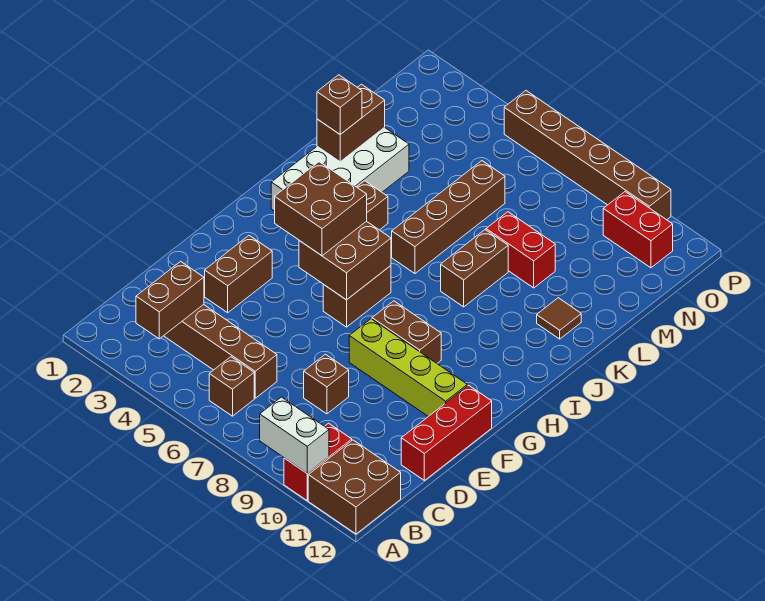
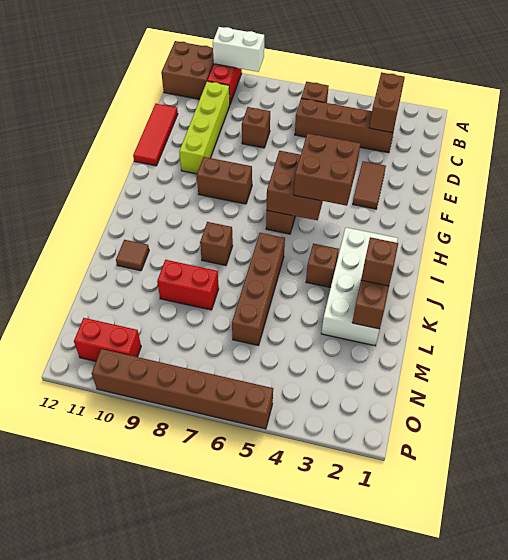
red 1x3 brick [401,385,492,480] -> red 1x3 tile [133,104,178,166]
brown 1x2 brick [205,236,272,313] -> brown 1x2 tile [353,161,386,209]
lime 1x4 brick [349,319,467,417] -> lime 1x4 brick turned to [179,81,230,174]
brown 1x2 brick [441,230,508,307] -> brown 1x1 brick [200,222,233,266]

